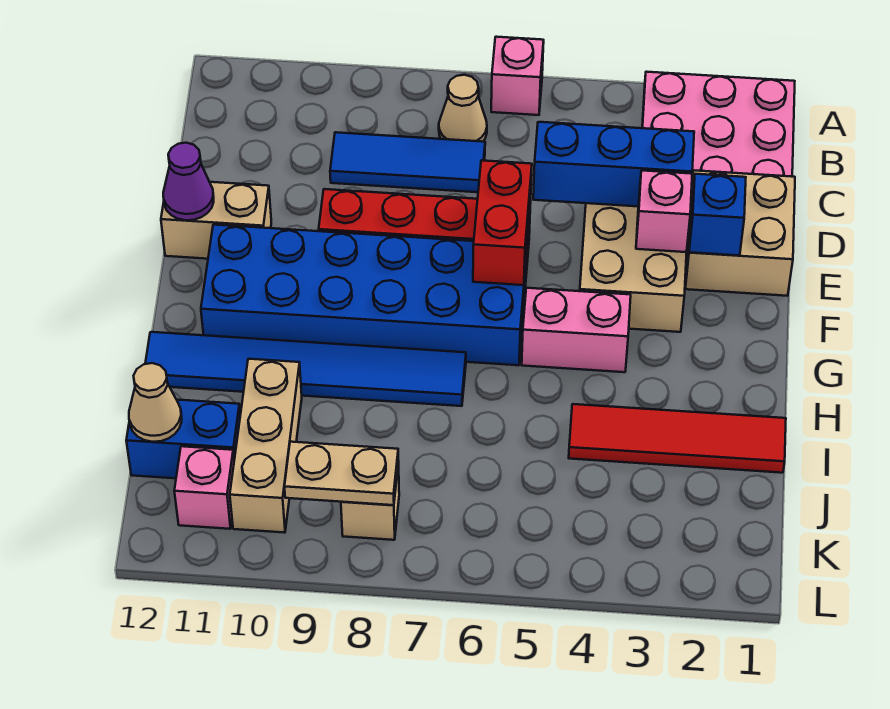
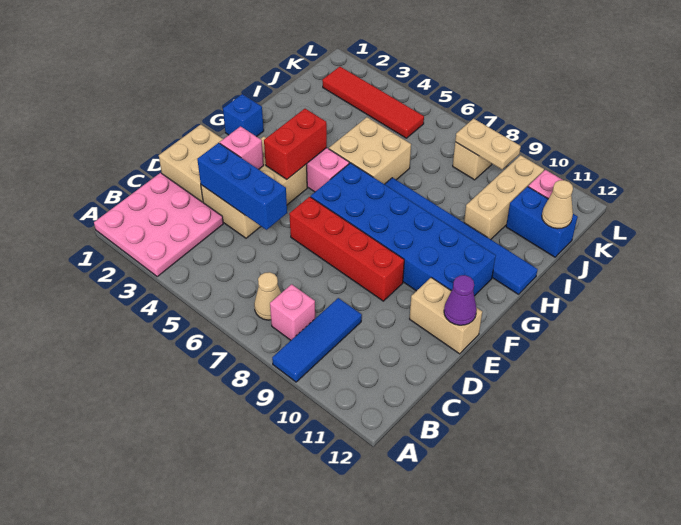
pink 1x1 brick [491,37,544,115] -> pink 1x1 brick moved to [270,284,315,340]
blue 1x3 tile [330,132,485,192] -> blue 1x3 tile turned to [272,298,362,382]
blue 1x1 brick [689,174,746,255] -> blue 1x1 brick moved to [223,94,264,137]
red 1x2 brick [473,160,532,285] -> red 1x2 brick moved to [264,109,327,179]
none -> tan 2x2 brick [329,117,411,184]
red 1x4 tile [569,404,786,473] -> red 1x4 tile moved to [322,67,424,138]

